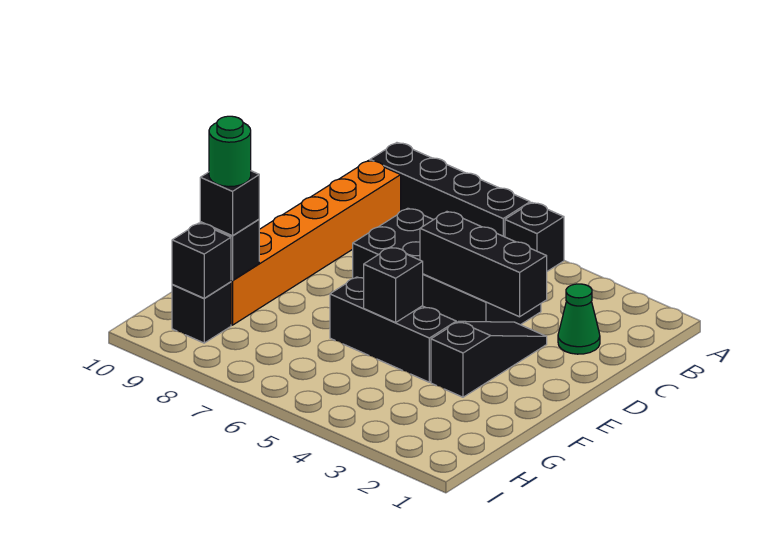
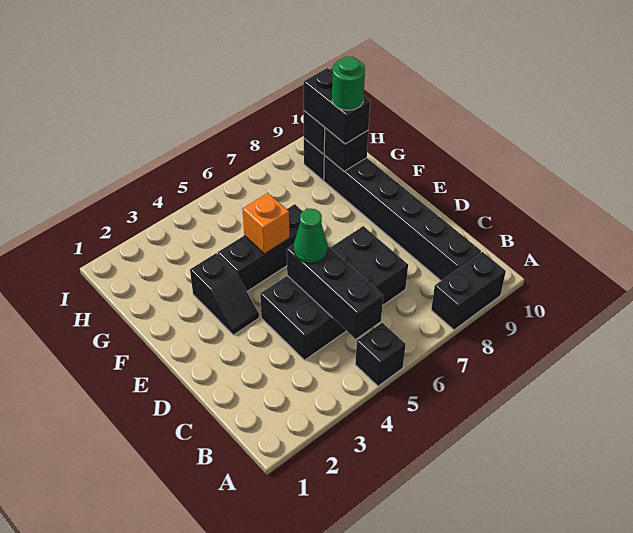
black 1x4 brick [370,143,530,237] -> black 1x2 brick [431,252,506,330]
orange 1x6 brick [231,160,401,325] -> black 1x6 brick [324,155,481,280]
green 1x1 cone [558,284,600,354] -> green 1x1 cone moved to [294,209,328,263]
black 1x3 slope [431,321,547,397] -> black 1x2 slope [190,253,259,335]
black 1x3 brick [420,212,547,317] -> black 1x3 brick turned to [287,245,383,339]
black 1x1 brick [364,247,423,322] -> orange 1x1 brick [243,193,289,254]
black 1x1 brick [200,171,259,236] -> black 1x2 brick [304,68,370,144]

